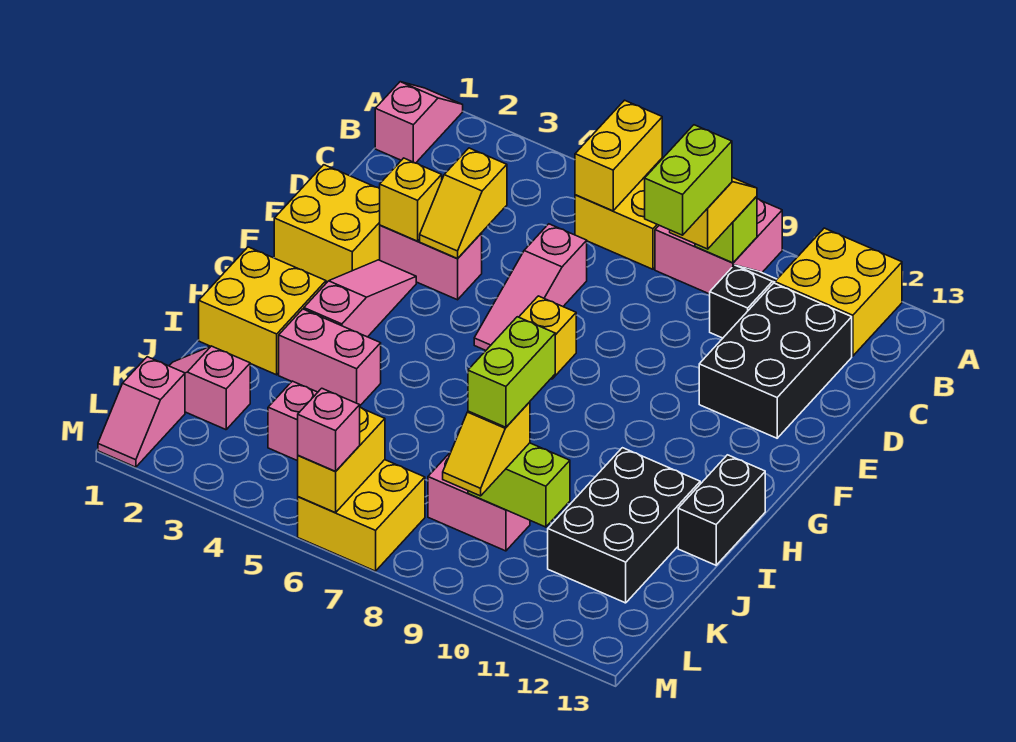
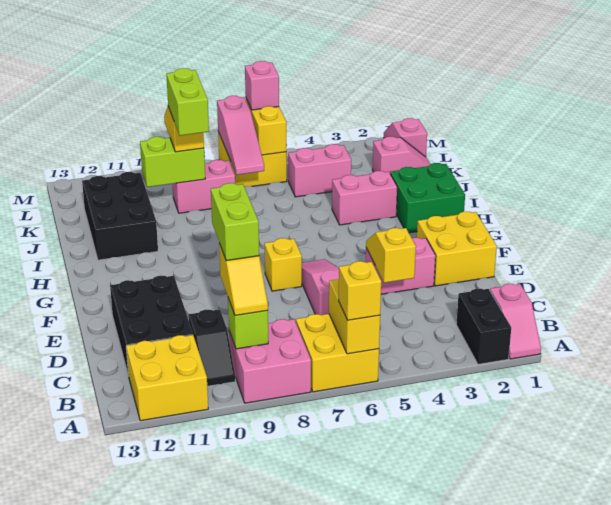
yellow 1x1 brick [380,158,442,241] -> yellow 1x1 brick moved to [339,261,381,320]
pink 1x3 slope [304,260,416,337] -> pink 1x3 slope moved to [217,96,264,175]
yellow 2x2 brick [199,247,326,375] -> green 2x2 brick [390,163,465,233]
black 1x2 brick [678,455,765,565] -> black 1x2 brick moved to [456,289,511,364]

